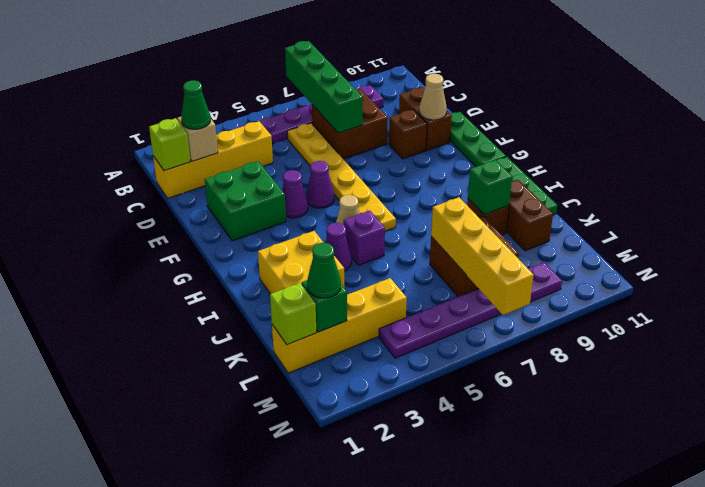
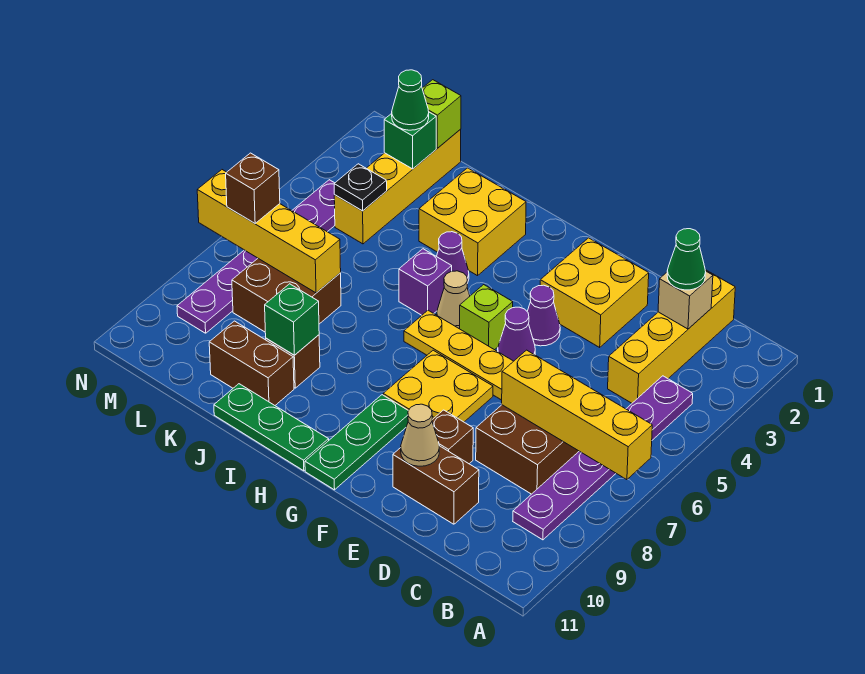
green 1x4 brick [285,41,363,133] -> yellow 1x4 brick [502,350,652,480]
lime 1x1 brick [149,118,190,171] -> lime 1x1 brick moved to [460,285,513,350]
green 2x2 brick [205,161,286,241] -> yellow 2x2 brick [540,238,649,347]
green 1x3 plate [450,112,506,167] -> green 1x3 plate turned to [305,395,408,490]
none -> yellow 2x2 plate [383,350,493,422]
none -> black 1x1 plate [334,164,387,211]
none -> brown 1x1 brick [226,153,280,223]

